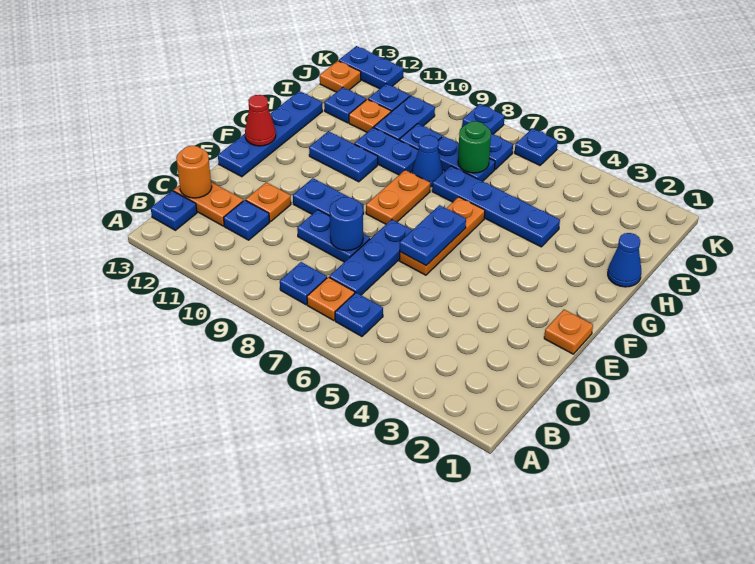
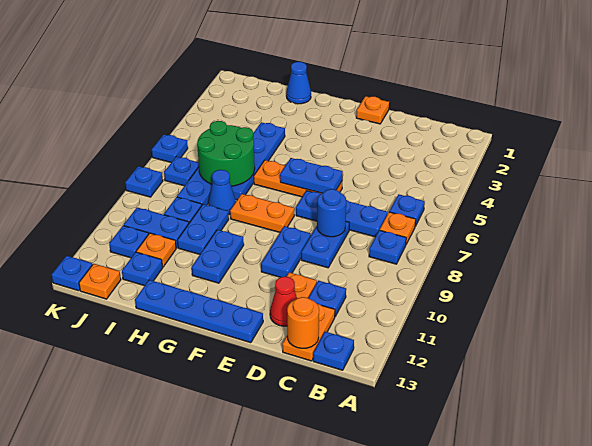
red 1x1 cone [245,95,276,146] -> red 1x1 cone moved to [270,277,297,326]
green 1x1 round brick [458,121,491,173] -> green 2x2 round brick [197,121,255,186]
blue 1x2 plate [339,46,403,89] -> blue 1x1 plate [52,256,93,291]

